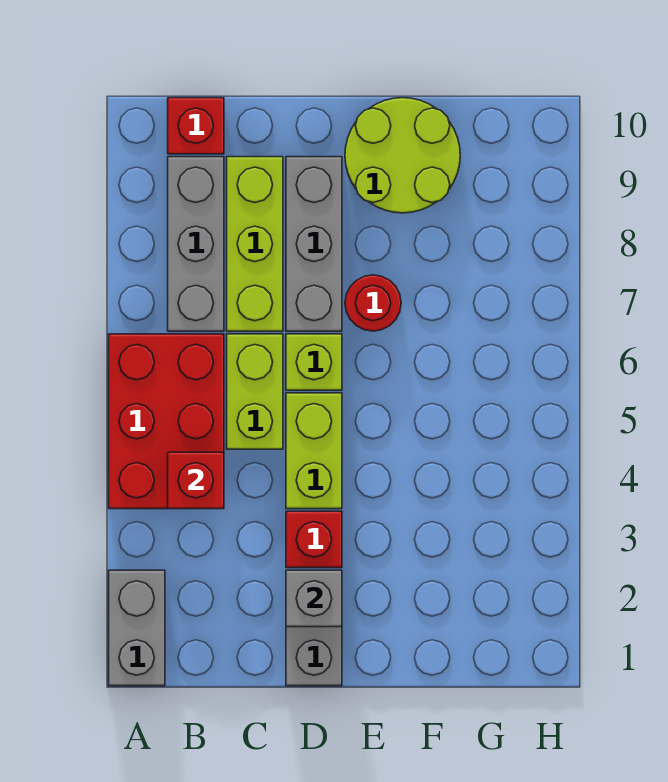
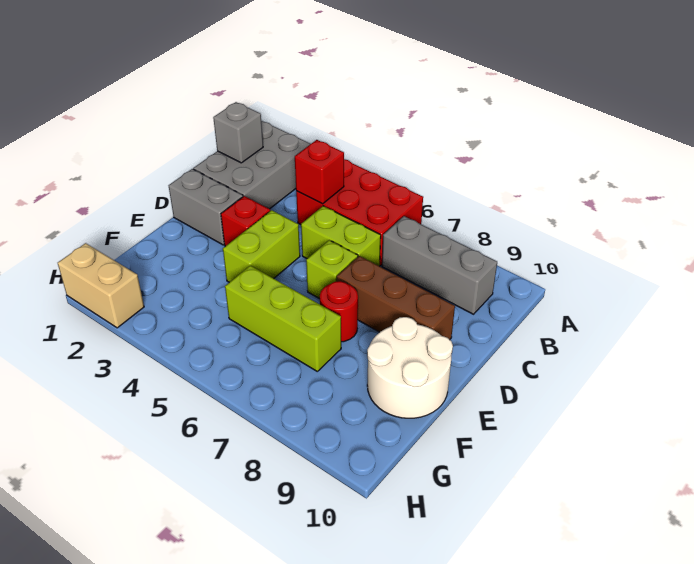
grey 1x2 brick [109,570,165,686] -> grey 2x3 brick [193,121,310,209]
red 1x1 brick [168,98,224,154] -> none
lime 1x3 brick [227,157,283,331] -> lime 1x3 brick moved to [225,266,341,371]
grey 1x1 brick [286,570,342,627] -> grey 1x1 brick moved to [213,102,263,163]
lime 1x2 brick [286,393,342,509] -> lime 1x2 brick turned to [223,210,300,282]
grey 1x3 brick [286,157,342,331] -> brown 1x3 brick [337,256,455,340]
lime 2x2 round brick [345,98,460,213] -> white 2x2 round brick [367,317,453,418]
none -> tan 1x2 brick [58,243,144,328]

